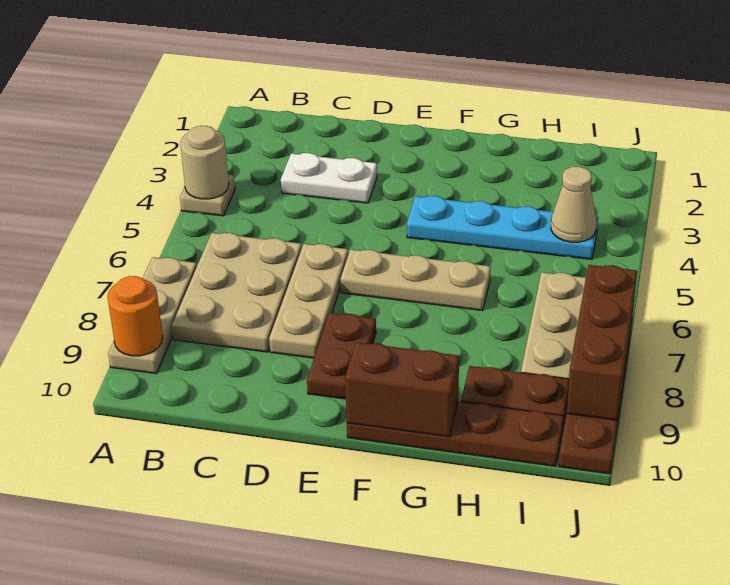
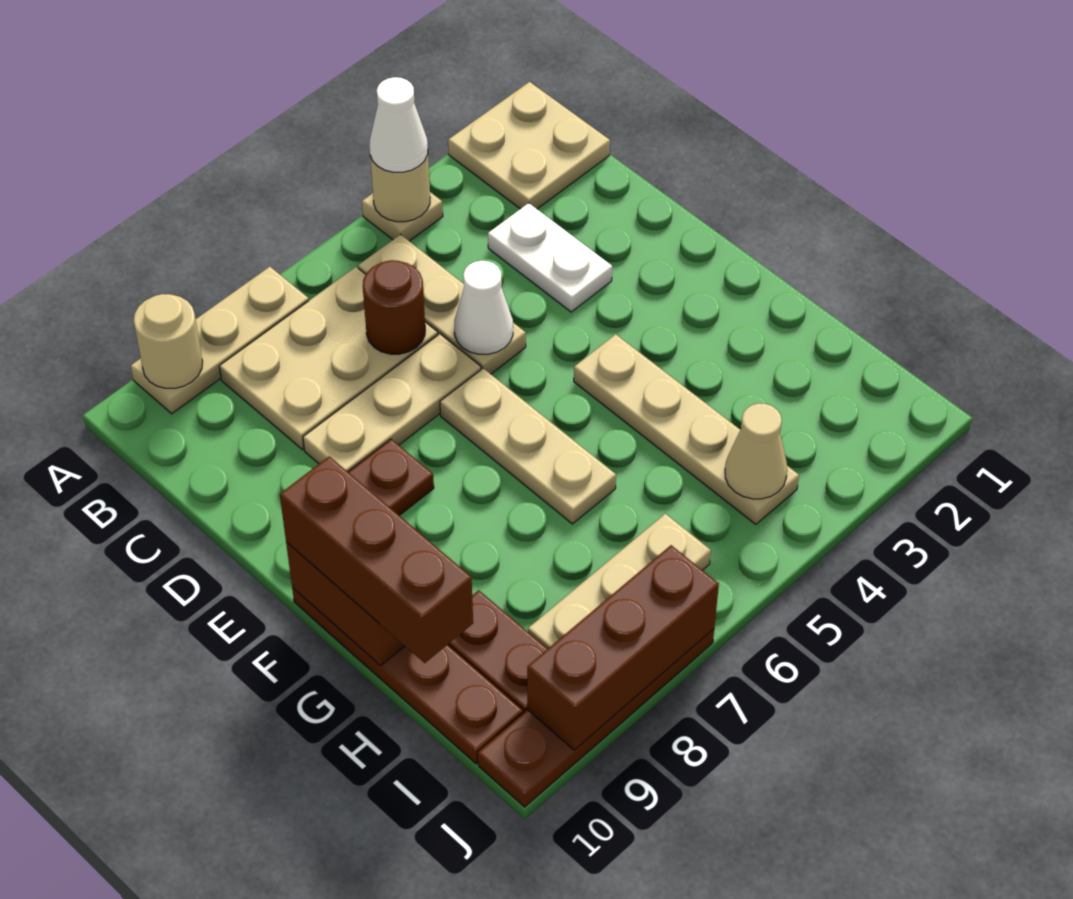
none -> tan 2x2 plate [448,82,610,209]
none -> white 1x1 cone [369,77,428,172]
orange 1x1 round brick [107,276,163,356] -> tan 1x1 round brick [134,294,202,388]
none -> tan 1x3 plate [358,234,526,374]
none -> brown 1x1 round brick [363,260,425,354]
none -> white 1x1 cone [454,261,513,354]
cyan 1x4 plate [407,196,598,259] -> tan 1x4 plate [574,334,799,524]
none -> brown 1x3 brick [280,456,473,663]

